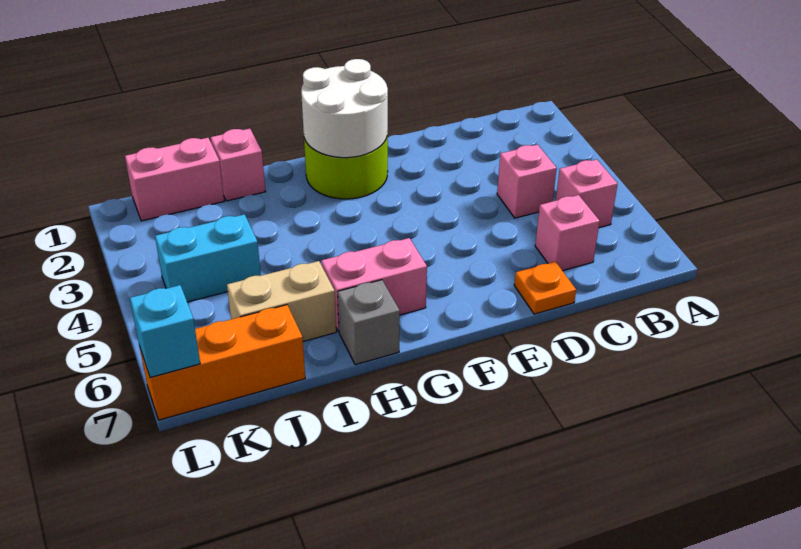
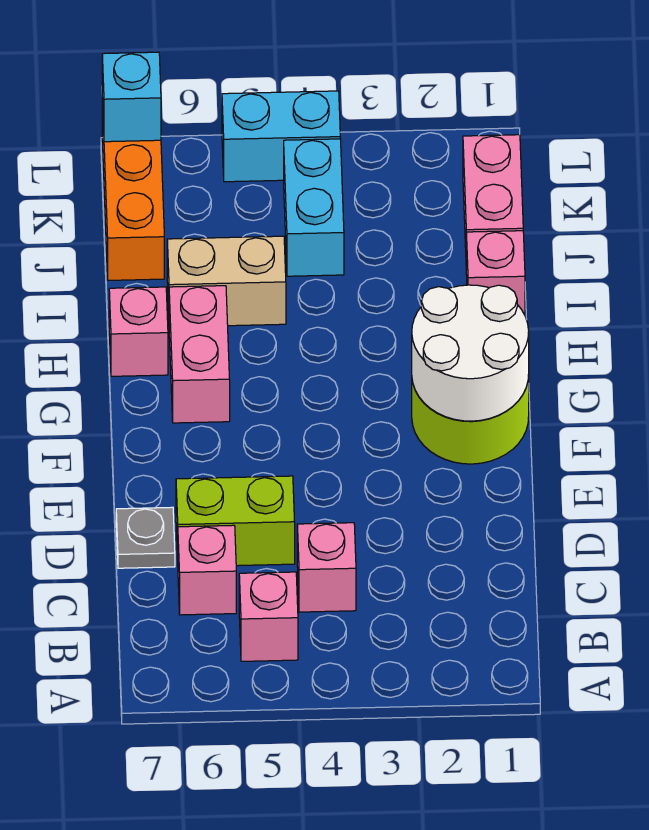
none -> lime 1x2 brick [176,476,295,566]
orange 1x1 plate [514,262,576,314] -> grey 1x1 plate [116,507,175,568]
grey 1x1 brick [338,280,400,365] -> pink 1x1 brick [109,287,168,376]
tan 1x2 brick [227,261,336,341] -> tan 1x2 brick turned to [167,236,286,326]
none -> cyan 1x2 brick [222,91,340,182]

